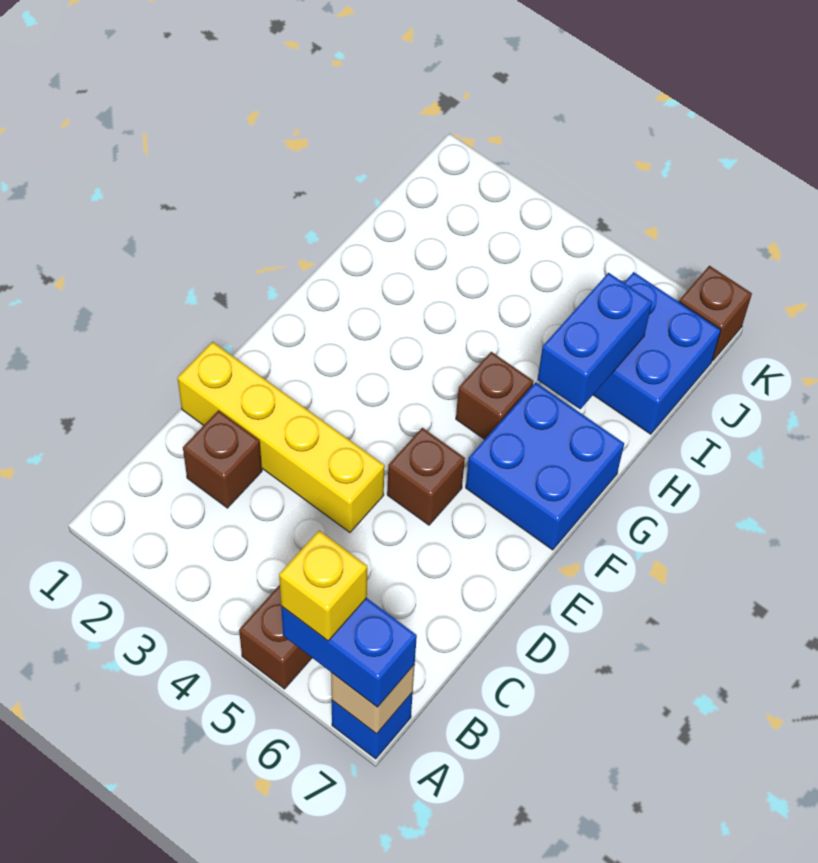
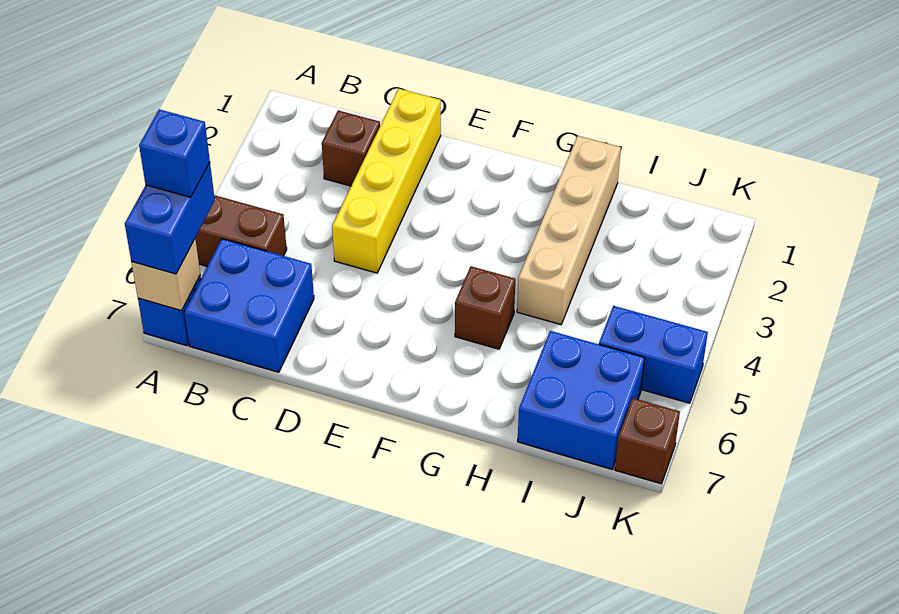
yellow 1x1 brick [279,530,367,641] -> blue 1x1 brick [139,109,210,197]
brown 1x1 brick [387,428,465,525] -> none
blue 2x2 brick [466,382,624,550] -> blue 2x2 brick moved to [184,239,314,372]
none -> tan 1x4 brick [517,136,621,325]
blue 1x2 brick [537,273,652,409] -> blue 1x2 brick moved to [599,306,708,403]

